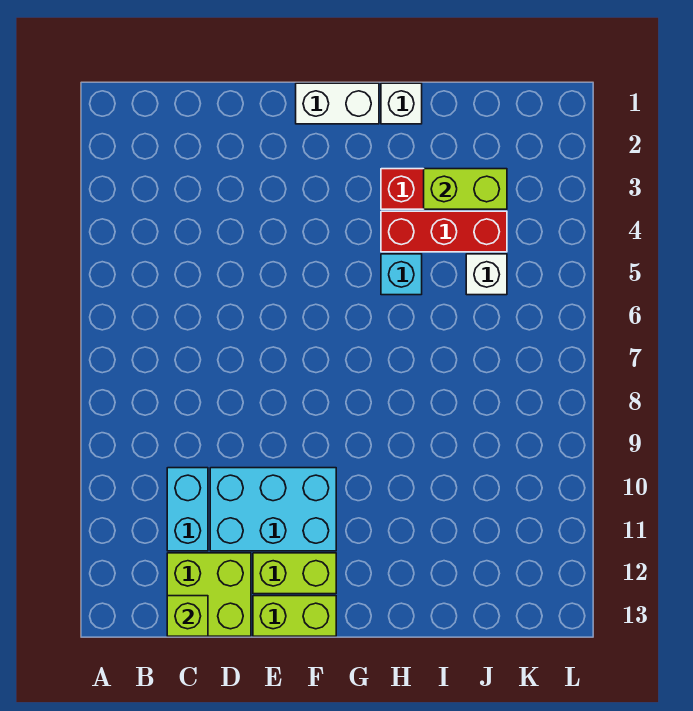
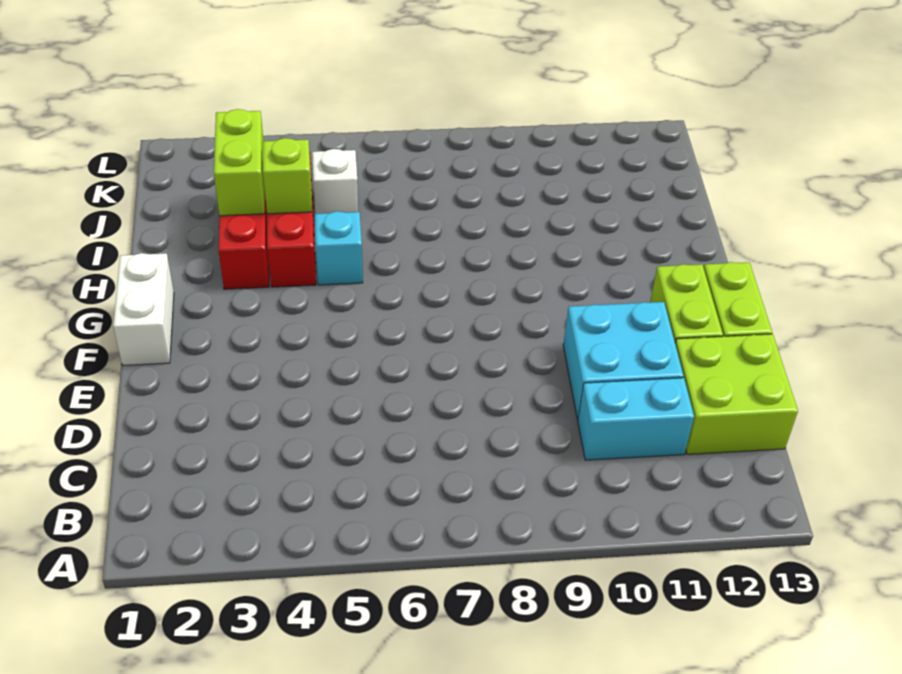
lime 1x1 brick [167,596,208,636] -> lime 1x1 brick moved to [263,138,312,214]
cyan 2x3 brick [210,468,336,551] -> cyan 2x2 brick [563,302,683,419]
white 1x1 brick [381,83,422,124] -> none

